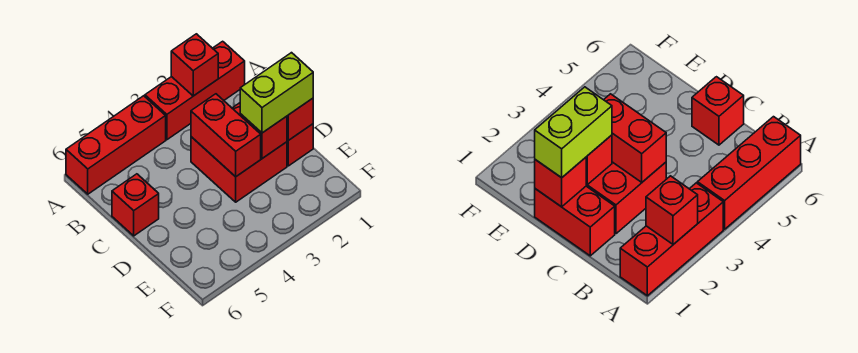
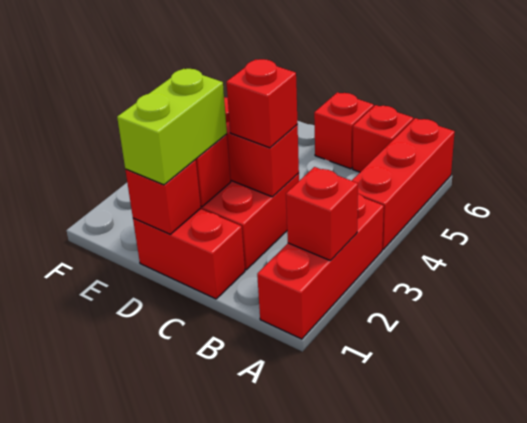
none -> red 1x1 brick [353,105,413,172]
none -> red 1x1 brick [226,59,298,148]

